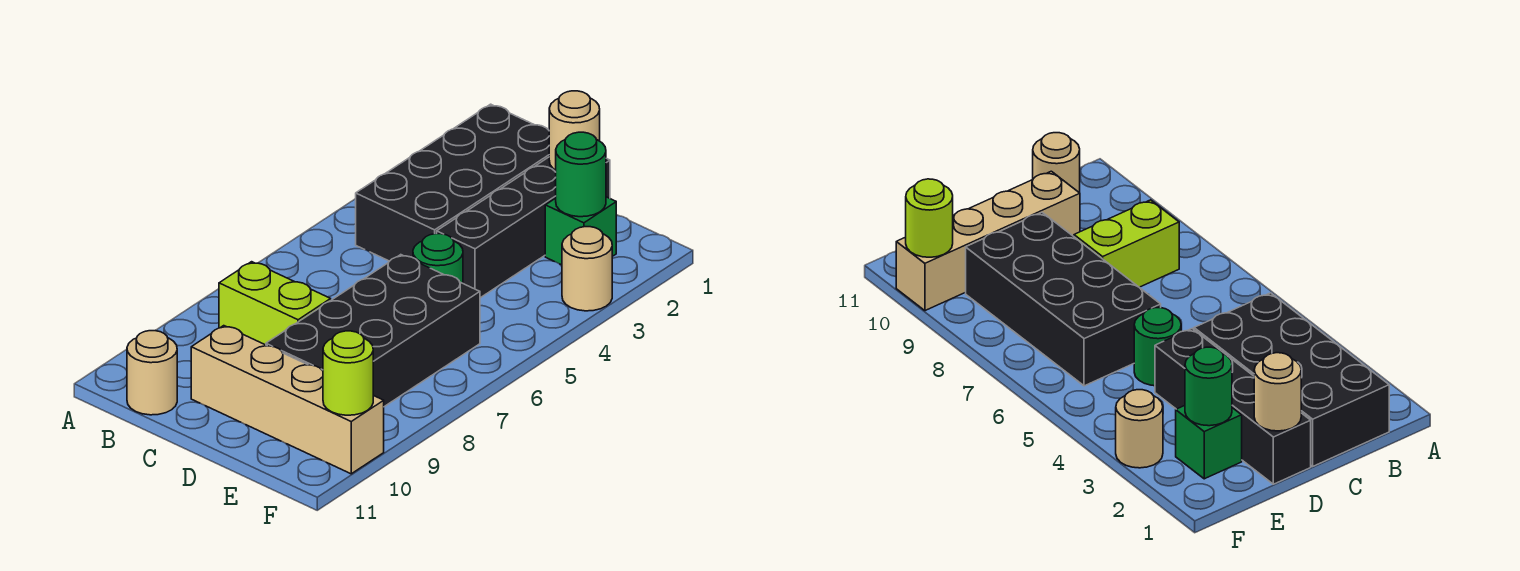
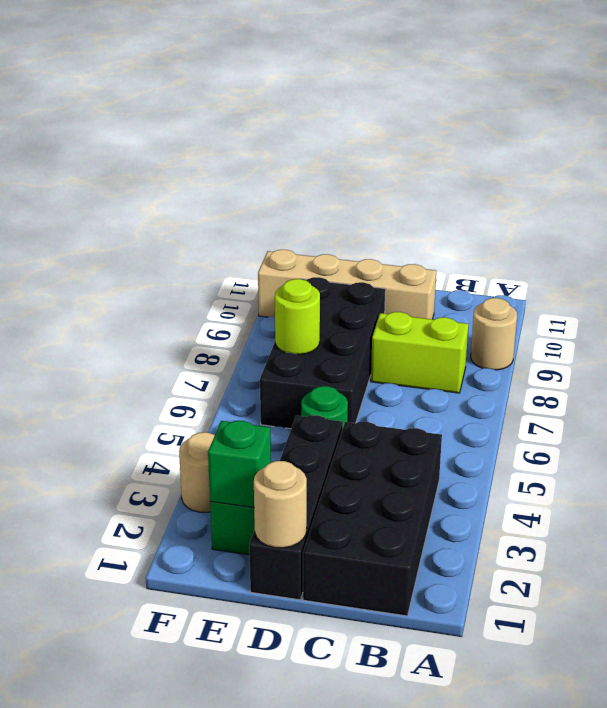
tan 1x1 round brick [127,331,177,415] -> tan 1x1 round brick moved to [471,298,517,370]
green 1x1 round brick [556,132,606,217] -> green 1x1 brick [208,421,271,507]
lime 1x1 round brick [323,331,373,415] -> lime 1x1 round brick moved to [275,279,320,355]

